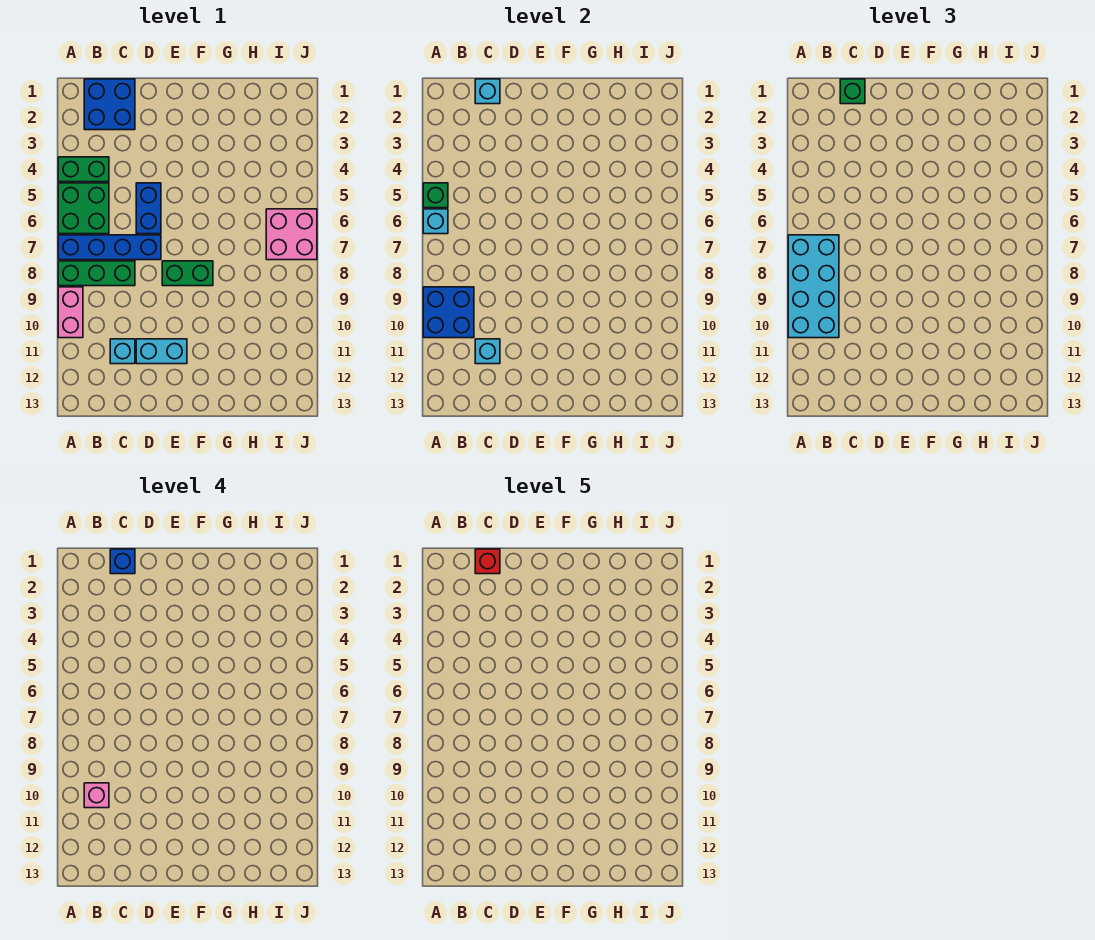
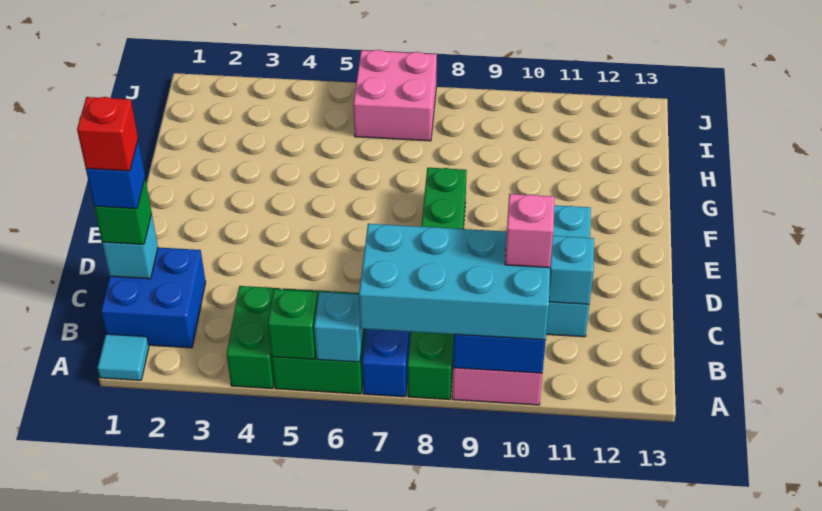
none -> cyan 1x1 tile [98,334,149,380]
blue 1x2 brick [136,183,161,234] -> none

